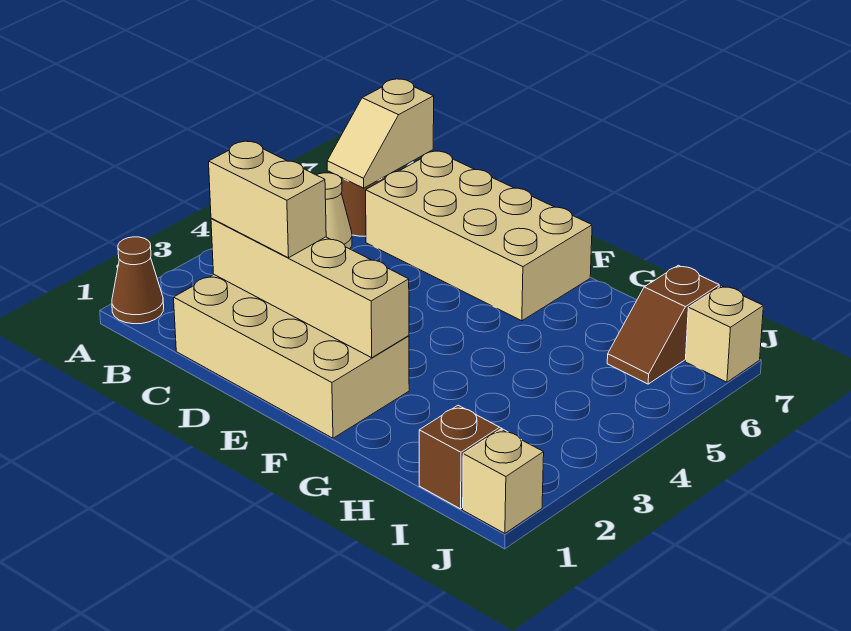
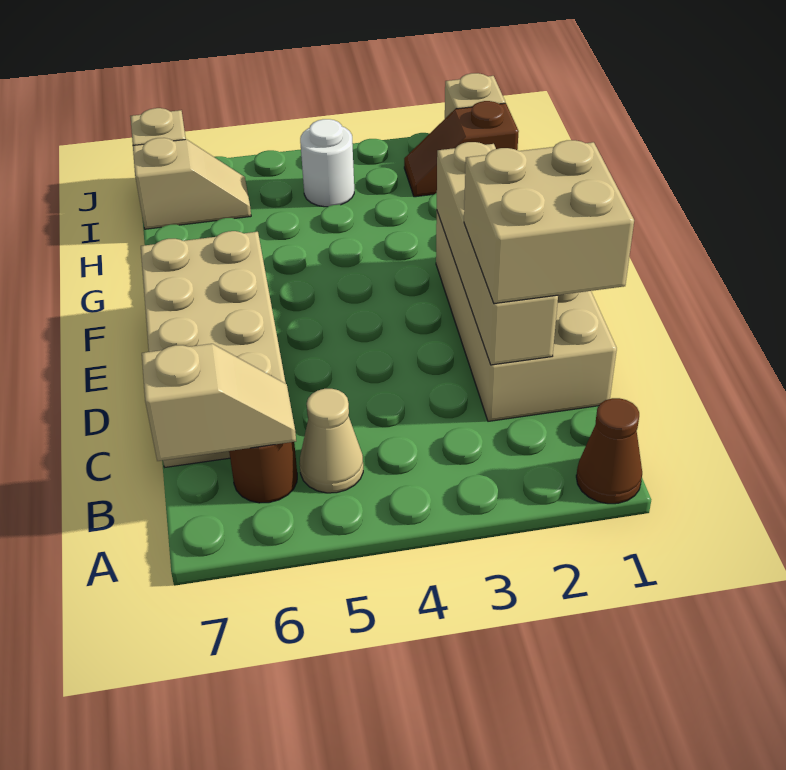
tan 1x2 brick [209,141,326,258] -> tan 2x2 brick [464,140,634,304]
none -> white 1x1 round brick [300,119,354,207]
brown 1x2 slope [607,265,719,384] -> tan 1x2 slope [133,138,251,229]

